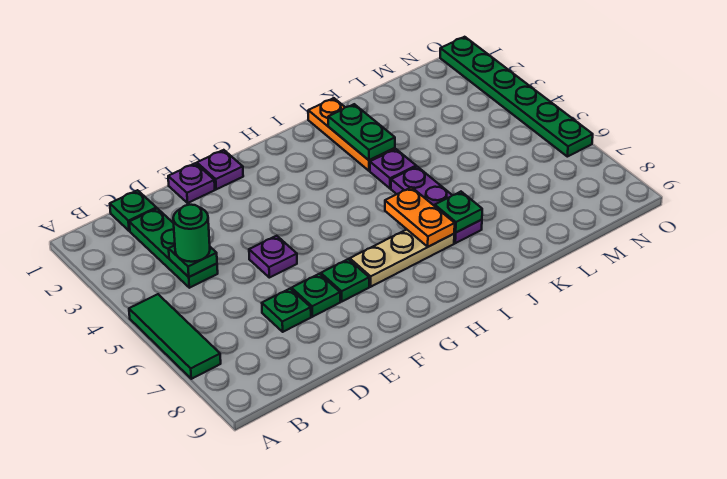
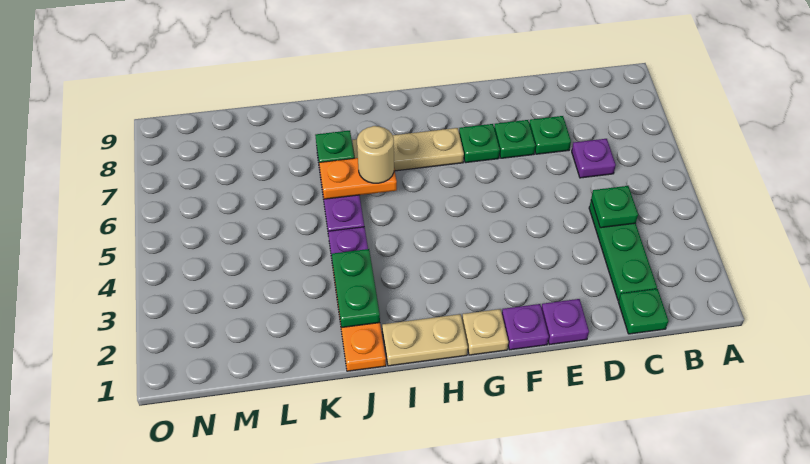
green 1x3 tile [129,294,221,379] -> none
green 1x1 round brick [173,205,210,262] -> none
purple 1x1 plate [249,236,297,278] -> purple 1x1 plate moved to [572,139,616,178]
none -> tan 1x1 plate [462,309,508,355]
none -> tan 1x2 plate [382,314,468,366]
orange 1x2 plate [385,187,455,247] -> orange 1x2 plate turned to [319,158,397,199]
none -> tan 1x1 round brick [357,126,394,183]
green 1x6 plate [440,37,593,157] -> none

